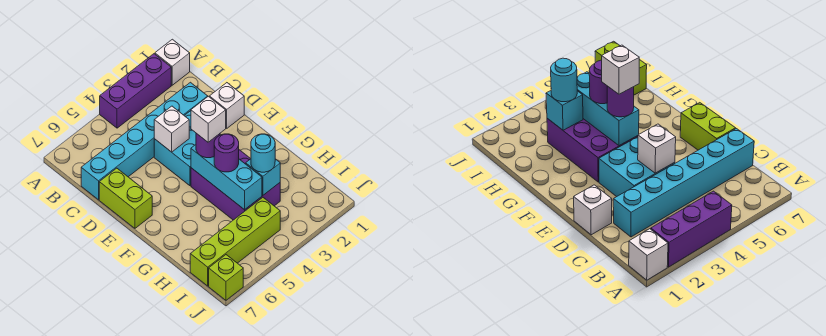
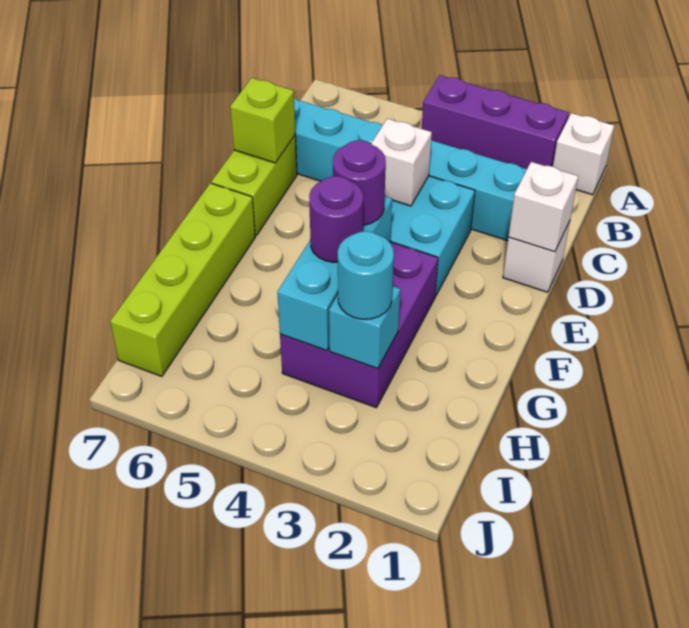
white 1x1 brick [191,96,226,142] -> white 1x1 brick moved to [508,162,578,252]
lime 1x4 brick [190,197,280,286] -> lime 1x4 brick turned to [110,183,255,376]
lime 1x1 brick [209,255,243,300] -> lime 1x1 brick moved to [230,78,295,163]

